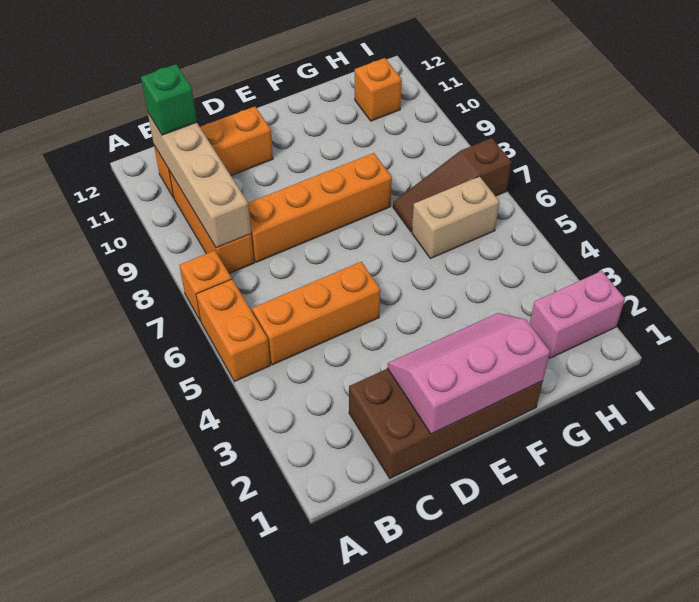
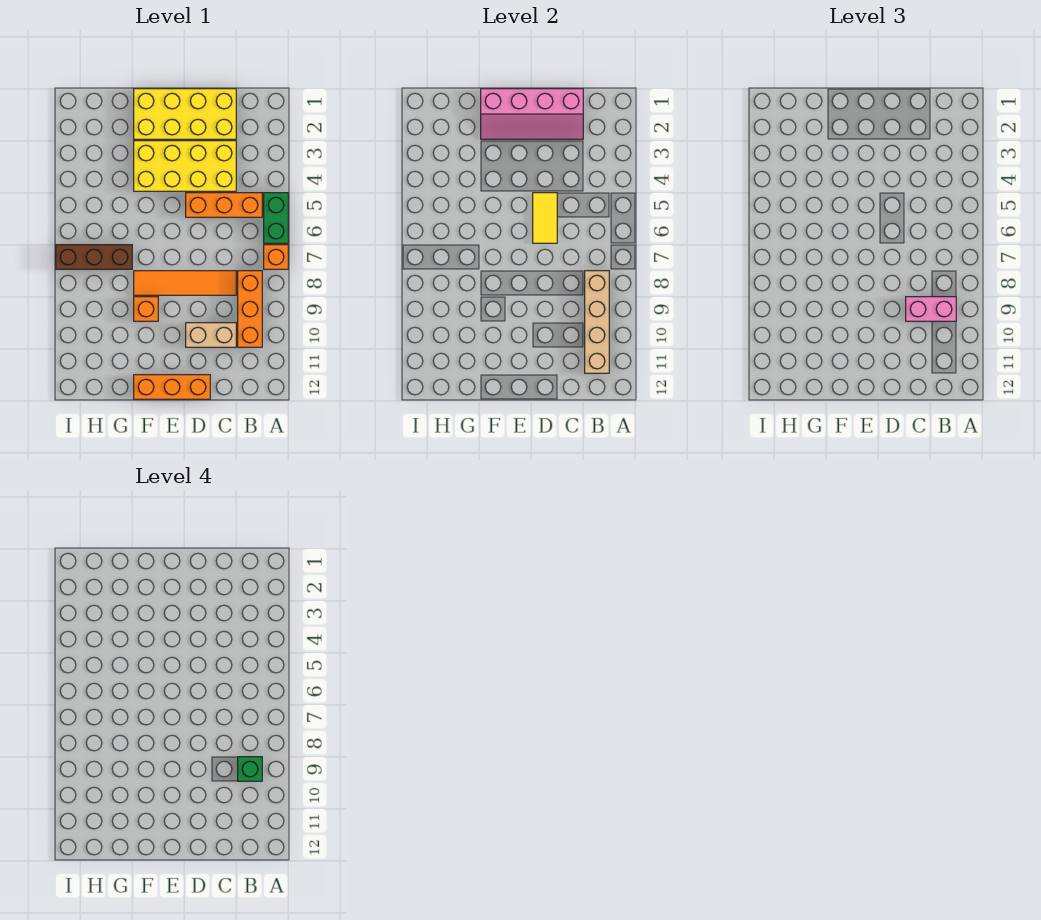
orange 1x2 brick [196,279,270,382] -> green 1x2 brick [264,193,288,243]
orange 1x3 brick [154,107,273,198] -> orange 1x3 brick moved to [134,375,210,399]
green 1x1 brick [141,64,197,135] -> green 1x1 brick moved to [238,757,262,781]
brown 2x4 brick [349,368,543,478] -> yellow 2x4 brick [134,89,236,139]
none -> yellow 2x4 brick [134,141,236,191]
orange 1x4 brick [248,153,392,262] -> orange 1x4 tile [134,271,236,295]
pink 2x3 slope [388,313,550,434] -> pink 2x4 slope [481,89,583,139]
none -> yellow 1x2 tile [533,193,557,243]
tan 1x2 brick [412,176,499,259] -> tan 1x2 brick moved to [186,323,236,347]
brown 1x3 slope [393,138,511,232] -> brown 1x3 brick [56,245,132,269]
pink 1x2 brick [530,271,625,358] -> pink 1x2 brick moved to [906,297,956,321]
orange 1x1 brick [355,58,402,121] -> orange 1x1 brick moved to [134,297,158,321]

